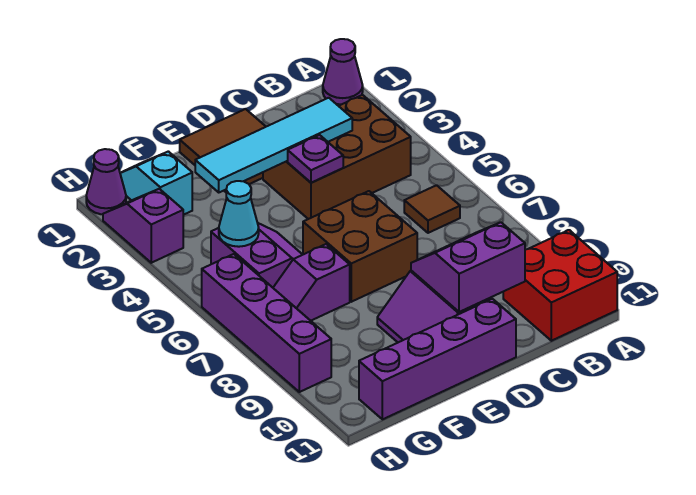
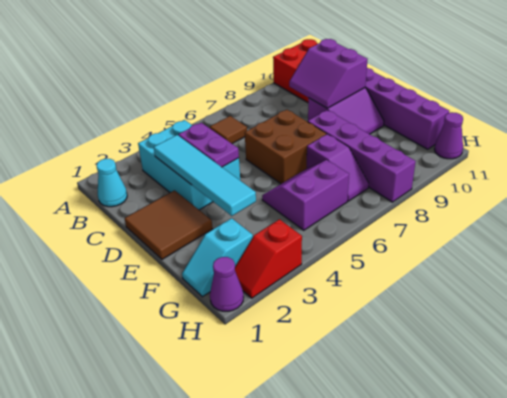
purple 1x1 cone [323,39,363,105] -> purple 1x1 cone moved to [434,112,463,159]
brown 2x3 brick [263,95,411,219] -> cyan 2x3 brick [138,120,240,210]
purple 1x1 plate [288,135,343,183] -> purple 1x2 plate [178,123,239,167]
cyan 1x1 cone [219,181,259,247] -> cyan 1x1 cone moved to [96,159,127,207]
purple 1x2 slope [103,189,183,263] -> red 1x2 slope [235,219,302,298]
purple 1x4 brick [202,254,331,392] -> purple 1x4 brick turned to [308,110,416,202]

